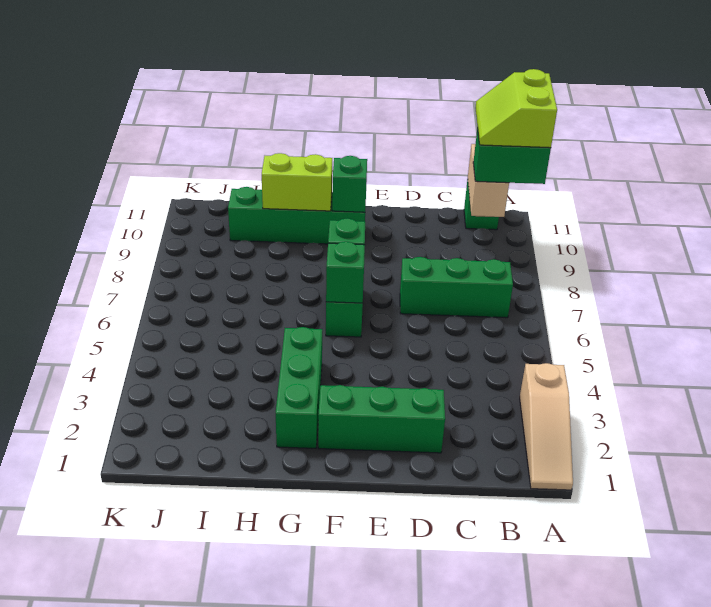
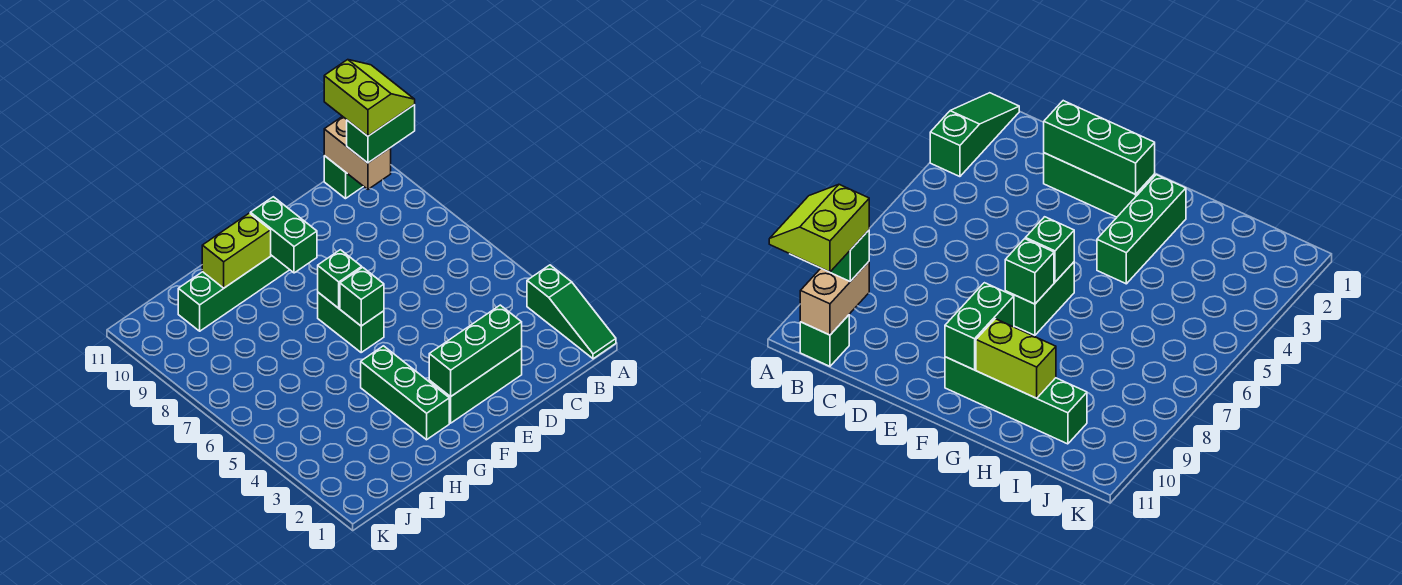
tan 1x3 slope [520,363,573,490] -> green 1x3 slope [527,265,616,359]
lime 2x2 slope [475,69,557,148] -> lime 2x2 slope turned to [324,60,415,136]
green 1x3 brick [400,257,513,318] -> green 1x3 brick moved to [429,305,522,397]
green 1x1 brick [332,156,367,212] -> green 1x2 brick [250,197,317,273]

